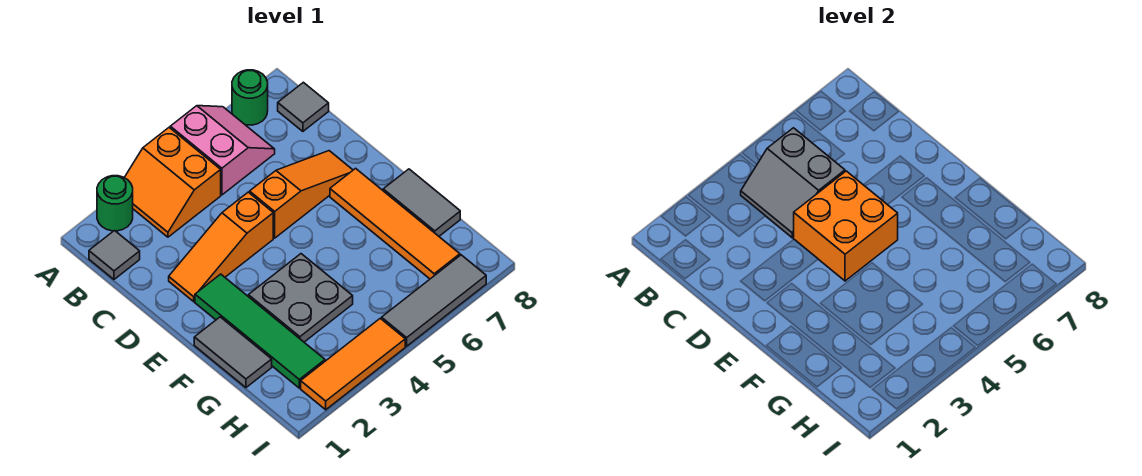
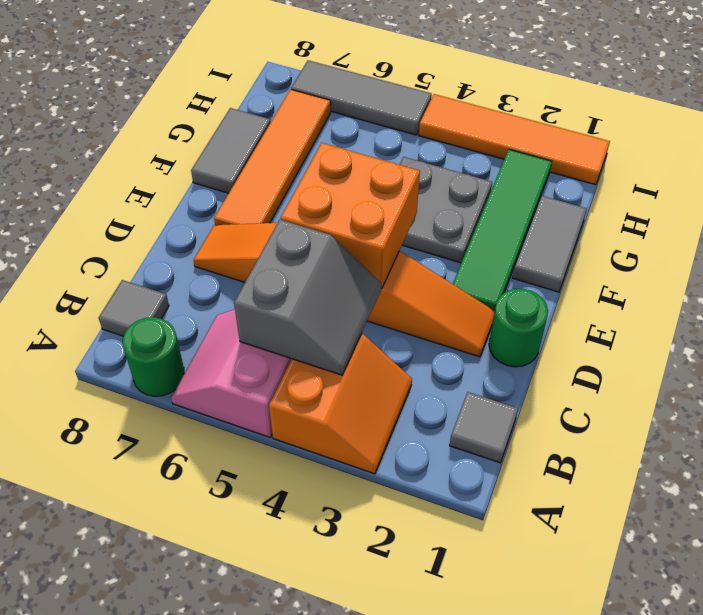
green 1x1 round brick [97,176,133,231] -> green 1x1 round brick moved to [489,289,548,367]
orange 1x3 tile [301,318,405,410] -> orange 1x4 tile [419,94,610,185]

